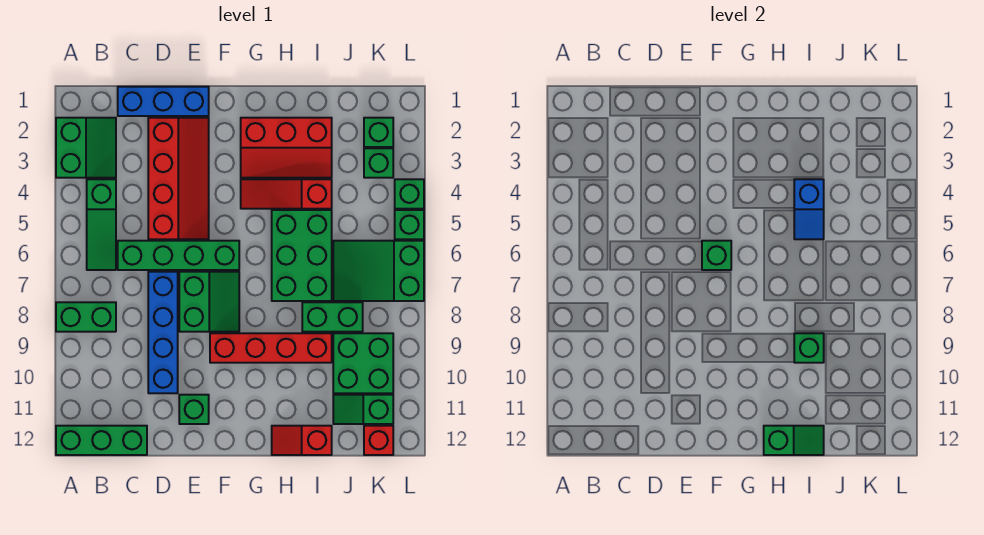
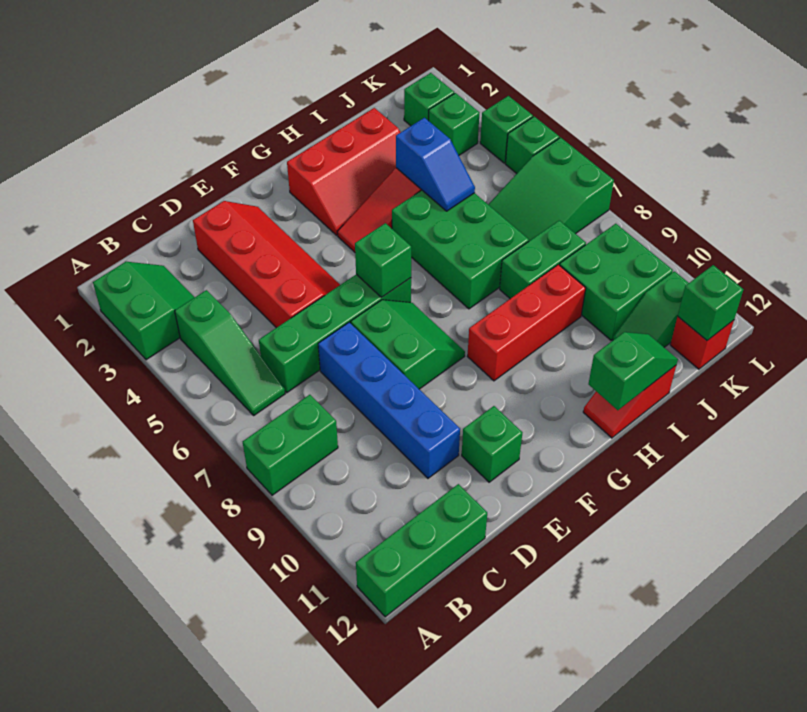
blue 1x3 brick [118,87,209,116] -> none
red 1x4 brick [210,333,332,363] -> red 1x3 brick [467,265,586,381]
green 1x1 brick [794,333,824,363] -> green 1x1 brick moved to [678,265,743,340]

